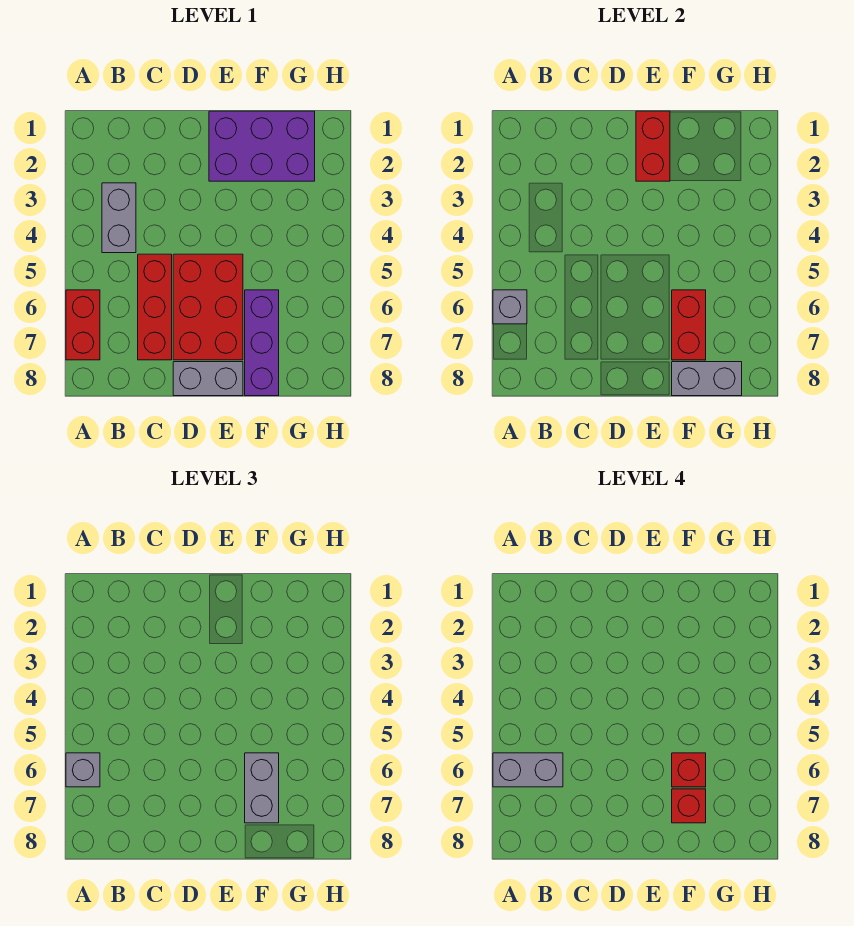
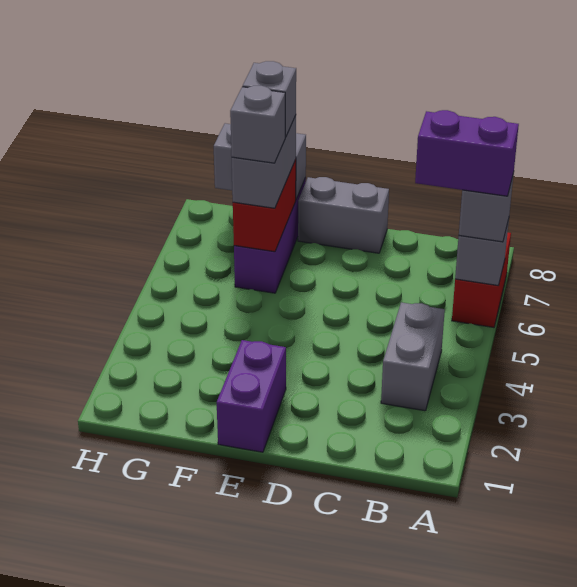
grey 1x2 brick [493,753,563,787] -> purple 1x2 brick [415,110,519,196]
red 1x3 brick [138,254,172,360] -> none
red 2x3 brick [173,254,243,360] -> none
purple 2x3 brick [209,111,315,181] -> purple 1x2 brick [217,340,286,452]
red 1x2 brick [636,111,670,181] -> none
red 1x1 brick [672,753,706,787] -> grey 1x1 brick [230,86,285,163]
red 1x1 brick [672,789,706,823] -> grey 1x1 brick [243,61,296,137]

